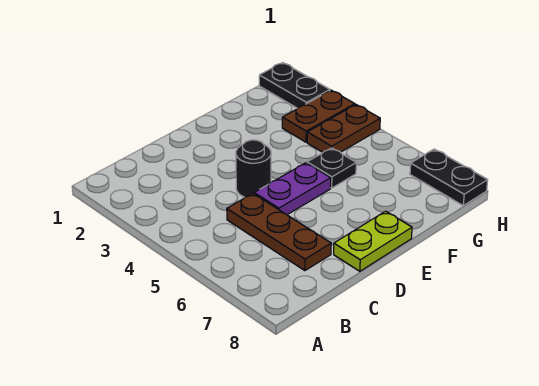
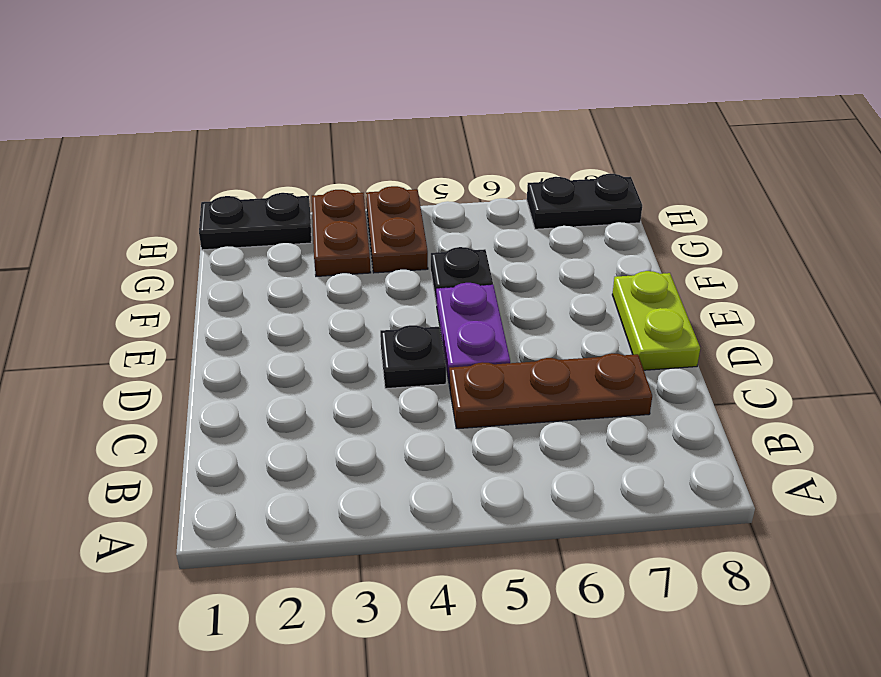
black 1x1 round brick [236,140,271,197] -> black 1x1 plate [380,325,446,389]

